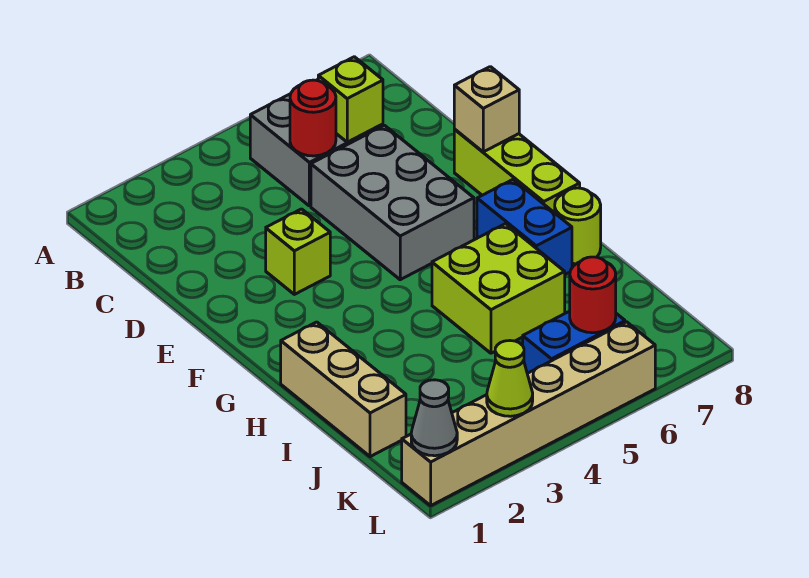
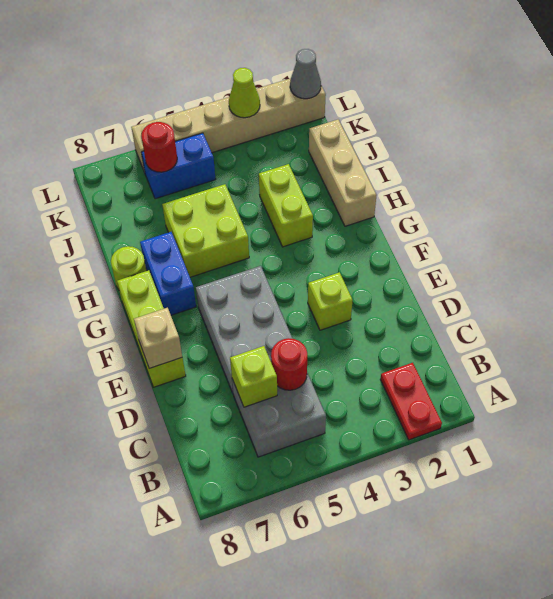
none -> red 1x2 plate [380,363,442,440]
none -> lime 1x2 brick [258,164,313,247]

